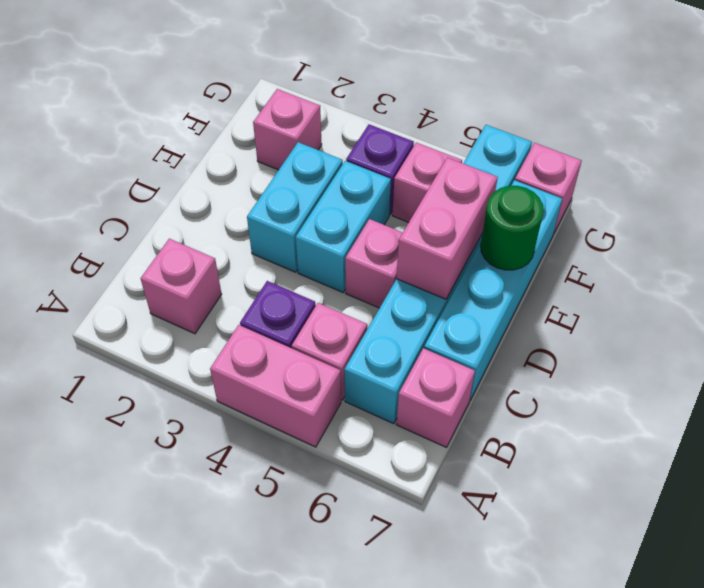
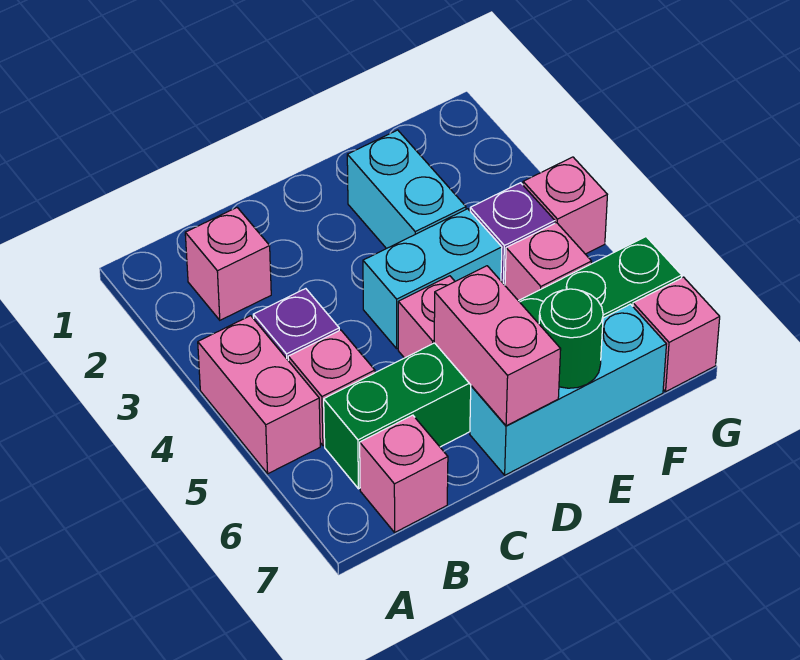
cyan 1x6 brick [344,125,532,424] -> green 1x6 brick [324,237,682,489]
cyan 1x4 brick [424,180,562,400] -> cyan 1x3 brick [470,304,666,475]
cyan 1x2 brick [247,142,343,272] -> cyan 1x2 brick turned to [347,130,466,249]
pink 1x2 brick [396,158,498,299] -> pink 1x2 brick turned to [434,266,561,426]
pink 1x1 brick [253,89,322,170] -> pink 1x1 brick moved to [523,157,607,254]

